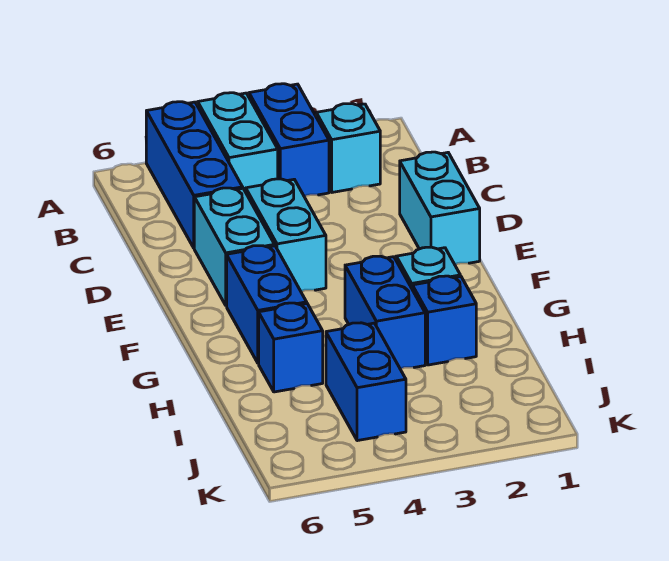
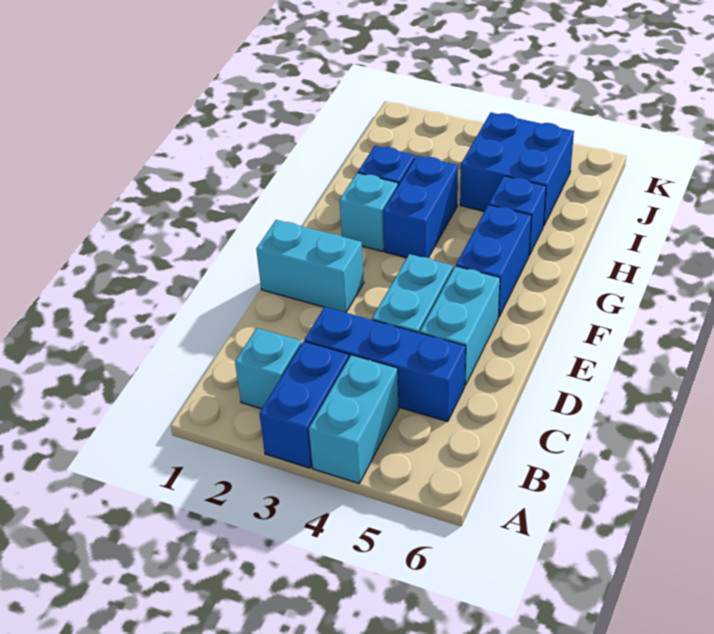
blue 1x3 brick [146,102,243,248] -> blue 1x3 brick turned to [304,307,466,422]
cyan 1x2 brick [400,152,480,264] -> cyan 1x2 brick turned to [256,220,364,313]
blue 1x2 brick [326,323,406,441] -> blue 2x2 brick [460,113,574,226]

